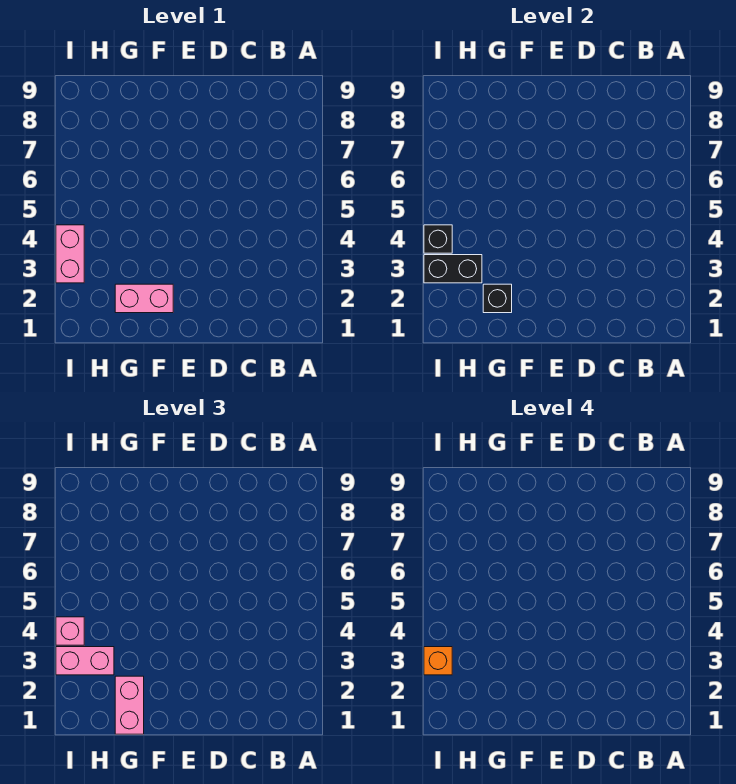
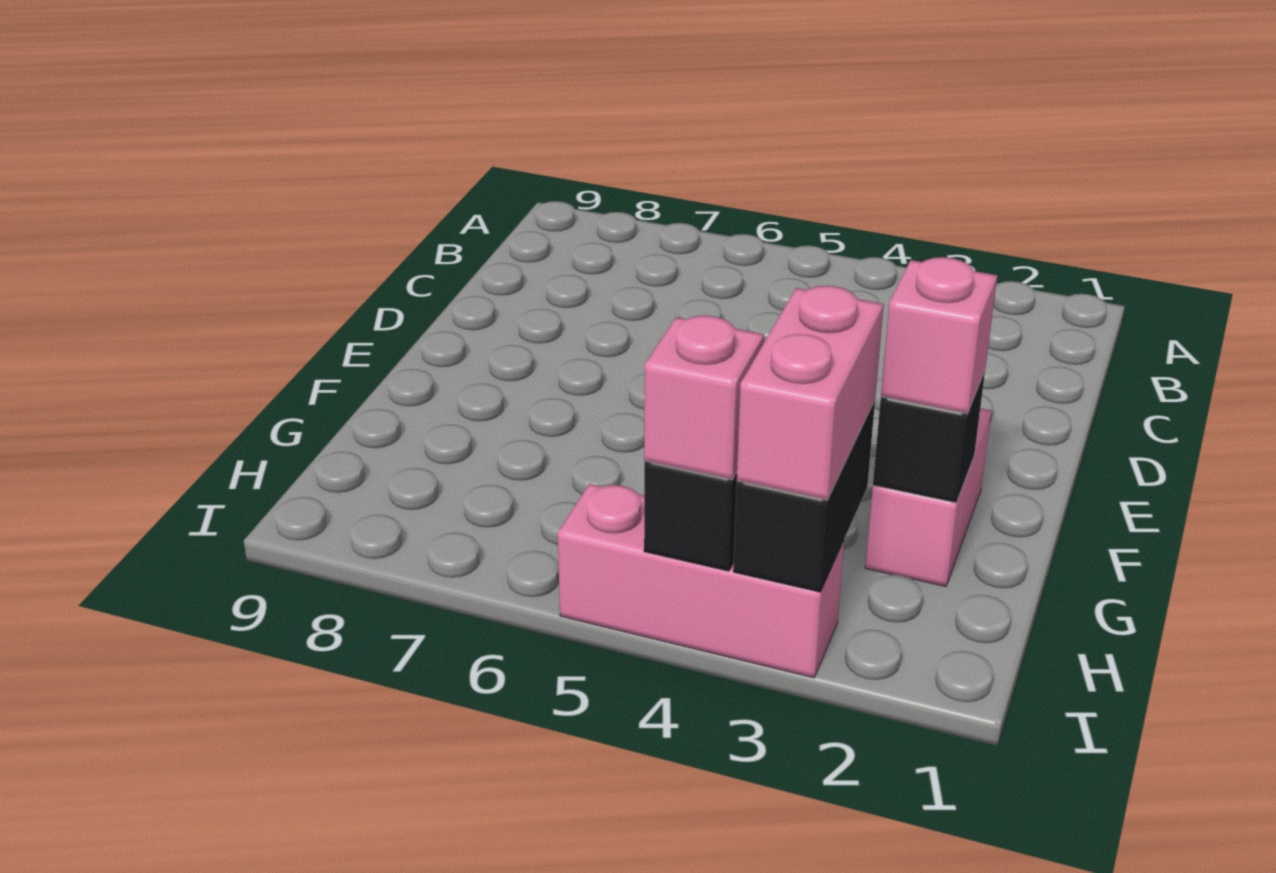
pink 1x2 brick [115,676,144,734] -> pink 1x1 brick [881,257,997,414]
pink 1x2 brick [56,225,84,283] -> pink 1x3 brick [558,484,844,678]
orange 1x1 brick [424,647,452,675] -> none

